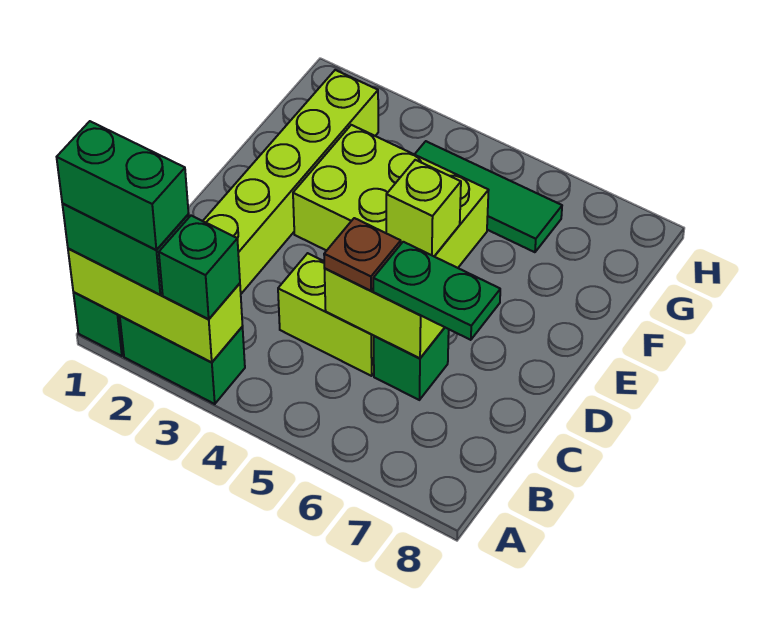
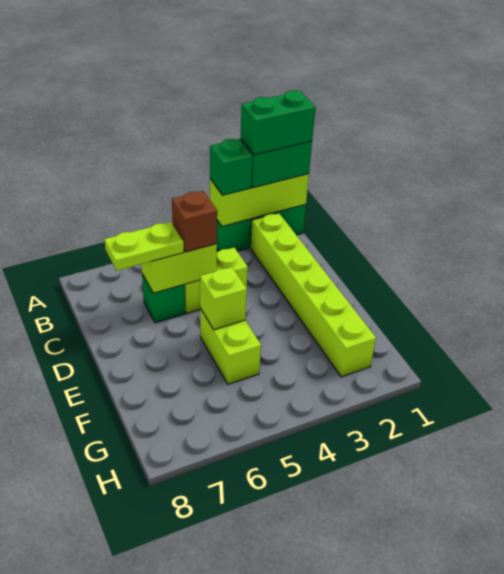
brown 1x1 plate [324,218,401,291] -> brown 1x1 brick [172,191,217,252]
green 1x2 plate [373,242,500,340] -> lime 1x2 plate [104,222,184,271]
lime 2x3 brick [293,125,489,268] -> lime 1x2 brick [200,308,261,384]
green 1x3 tile [415,141,562,252] -> none

